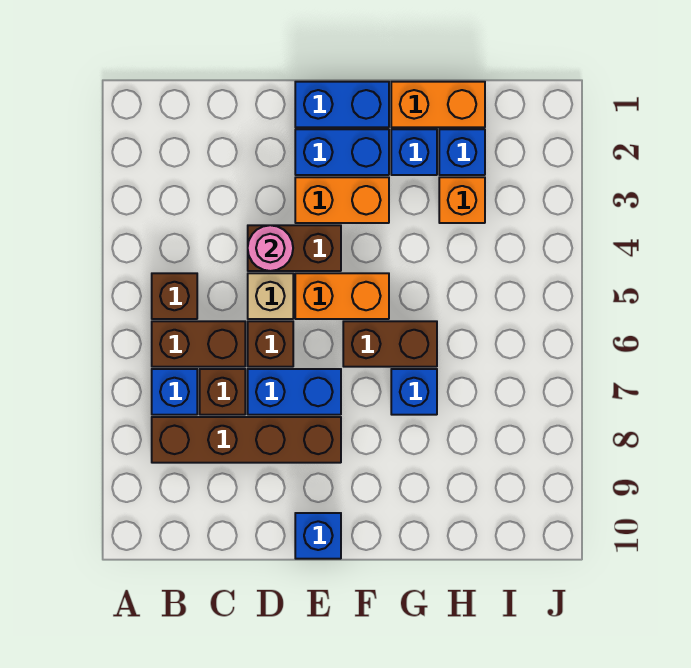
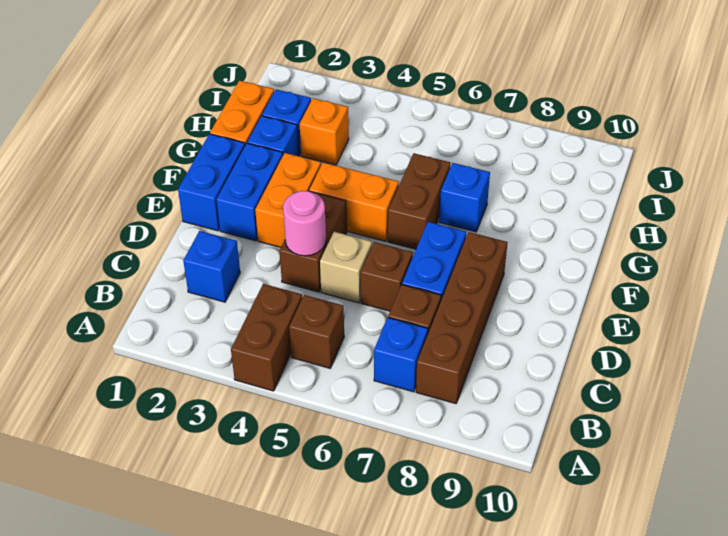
brown 1x2 brick [152,321,245,367] -> brown 1x2 brick moved to [231,284,302,391]
orange 1x2 brick [295,273,389,319] -> orange 1x2 brick turned to [309,162,399,241]
blue 1x1 brick [295,513,341,559] -> blue 1x1 brick moved to [183,231,240,302]

